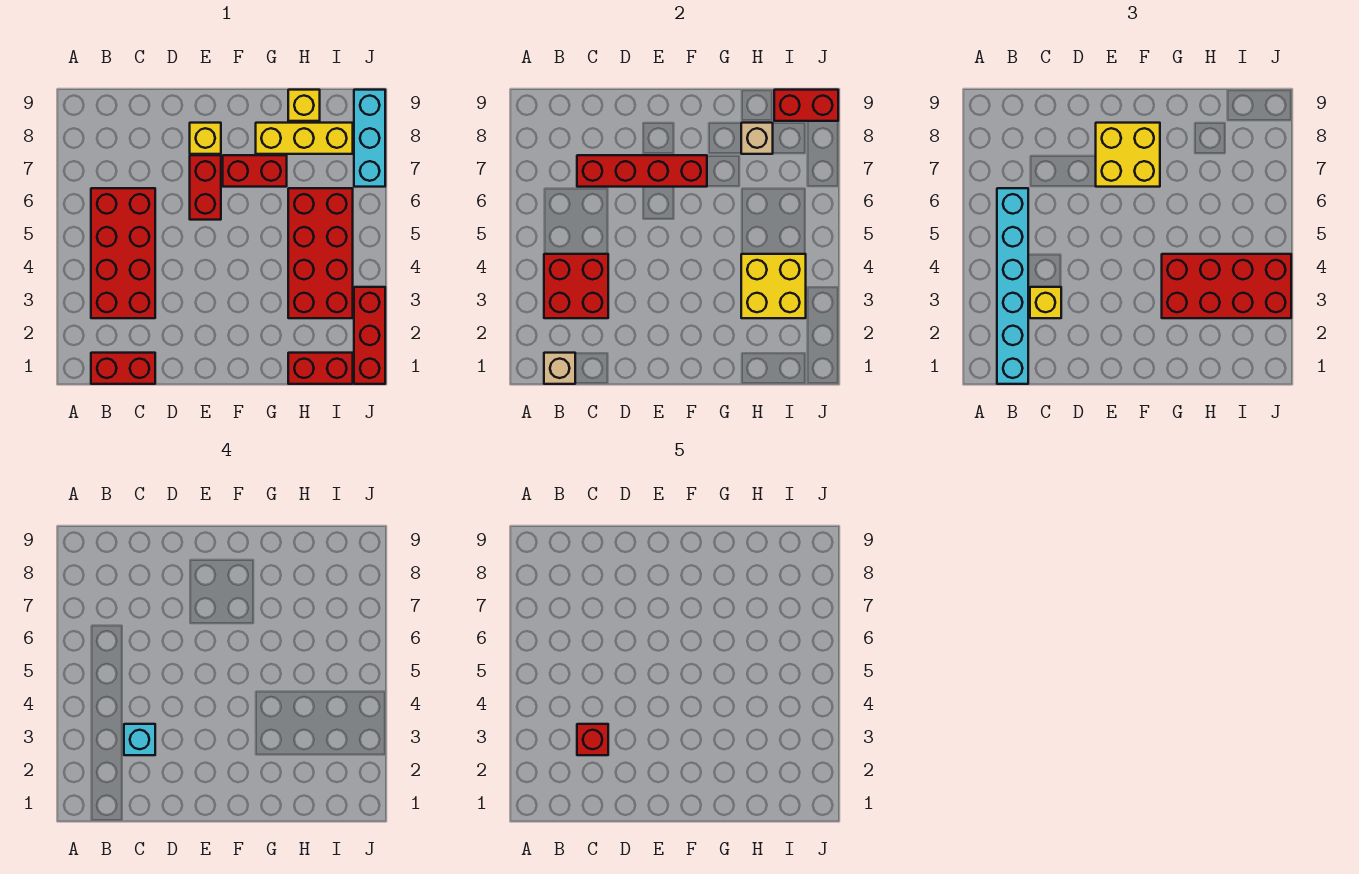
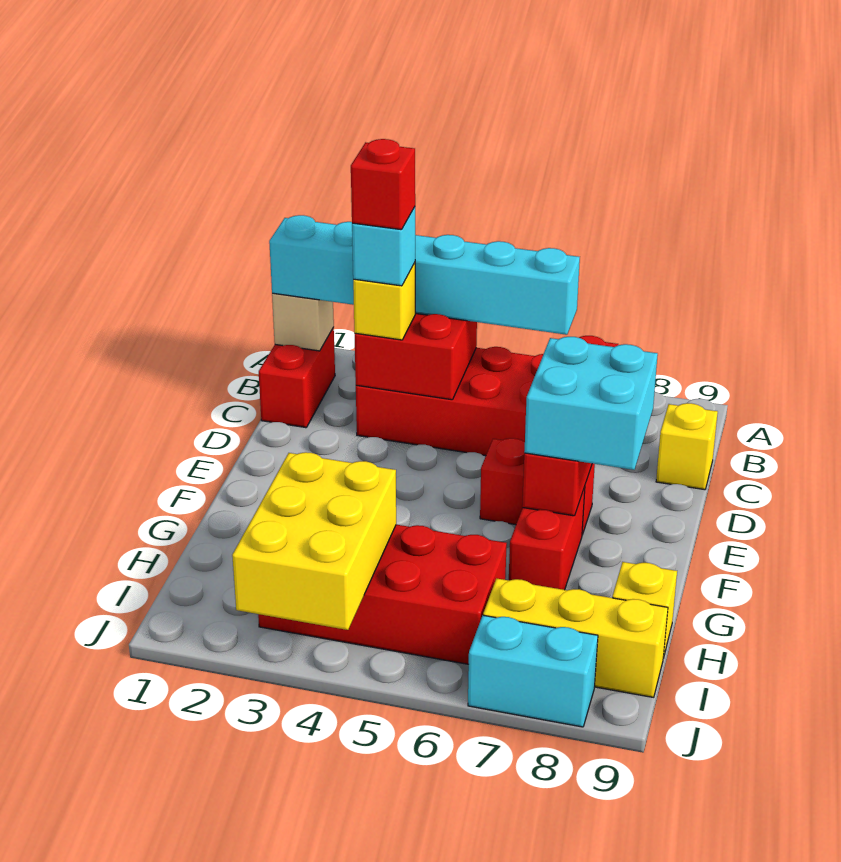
yellow 2x2 brick [1096,123,1160,187] -> cyan 2x2 brick [524,337,658,470]
yellow 1x1 brick [190,123,221,154] -> yellow 1x1 brick moved to [656,403,718,490]
red 2x4 brick [1162,254,1291,318] -> none
yellow 1x3 brick [256,123,353,154] -> yellow 1x3 brick turned to [483,578,668,697]
red 1x2 brick [288,353,353,384] -> none
yellow 2x2 brick [741,254,806,318] -> yellow 2x3 brick [232,452,396,630]
tan 1x1 brick [741,123,773,154] -> none
red 1x2 brick [774,90,838,121] -> none
red 1x3 brick [354,287,385,384] -> none
cyan 1x3 brick [354,90,385,187] -> cyan 1x2 brick [468,615,598,727]

